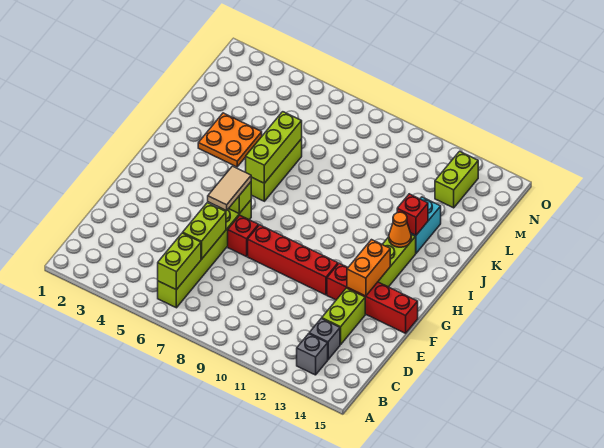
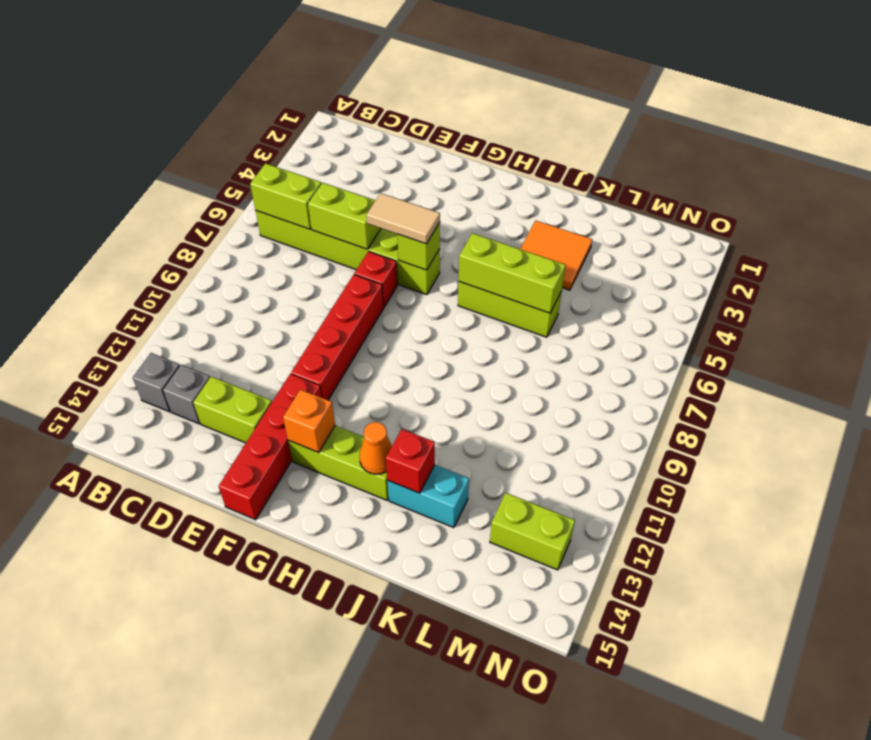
orange 1x2 brick [347,240,390,296] -> orange 1x1 brick [283,390,335,453]
orange 2x2 plate [198,113,262,167] -> orange 2x2 tile [520,221,592,290]

